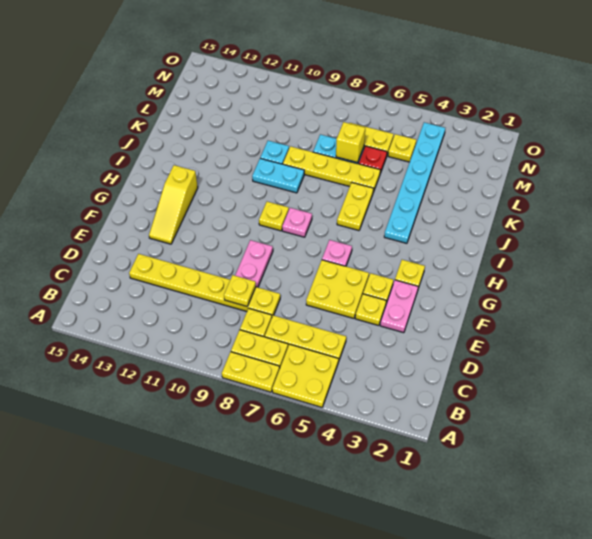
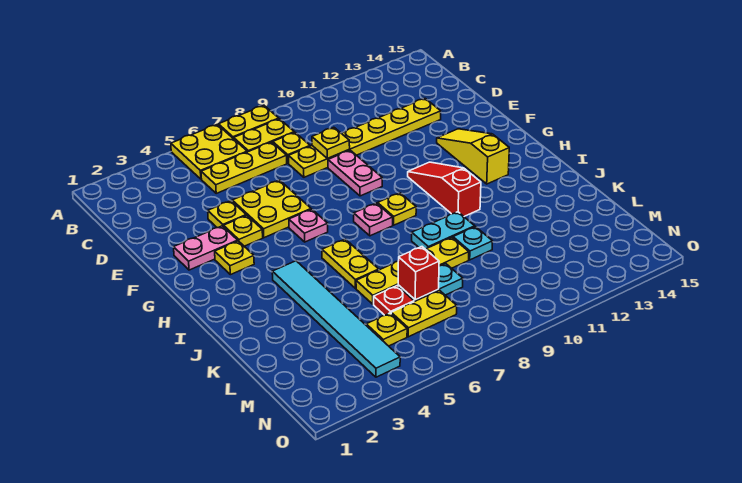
pink 1x2 plate [380,280,418,333] -> pink 1x2 plate turned to [174,226,238,270]
none -> red 1x3 slope [408,162,481,216]
cyan 1x6 plate [384,122,445,243] -> cyan 1x6 tile [272,261,400,377]
yellow 1x1 brick [336,122,365,163] -> red 1x1 brick [398,247,439,300]

